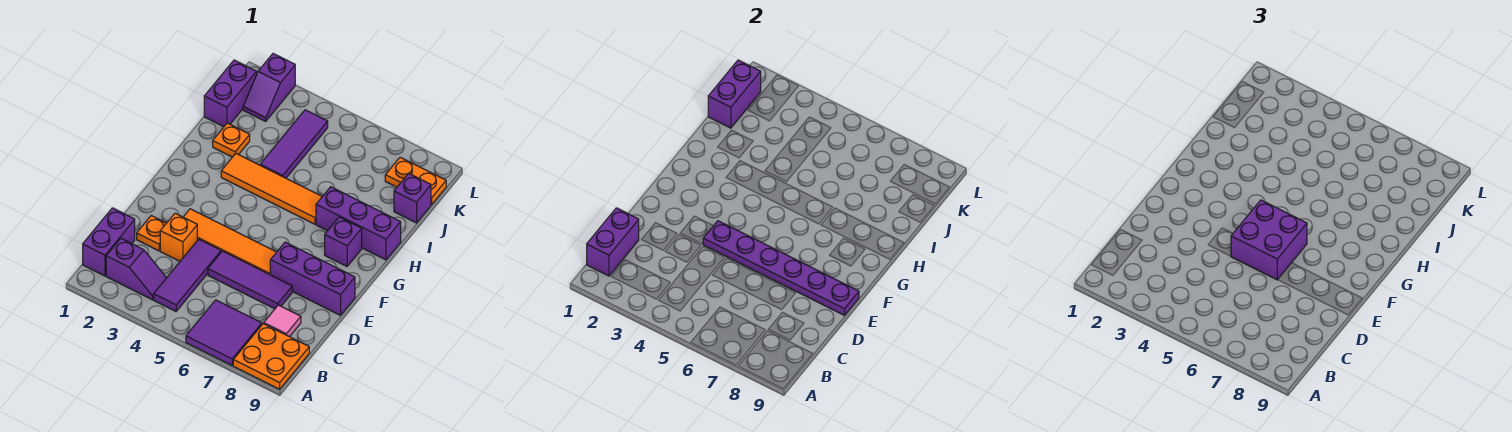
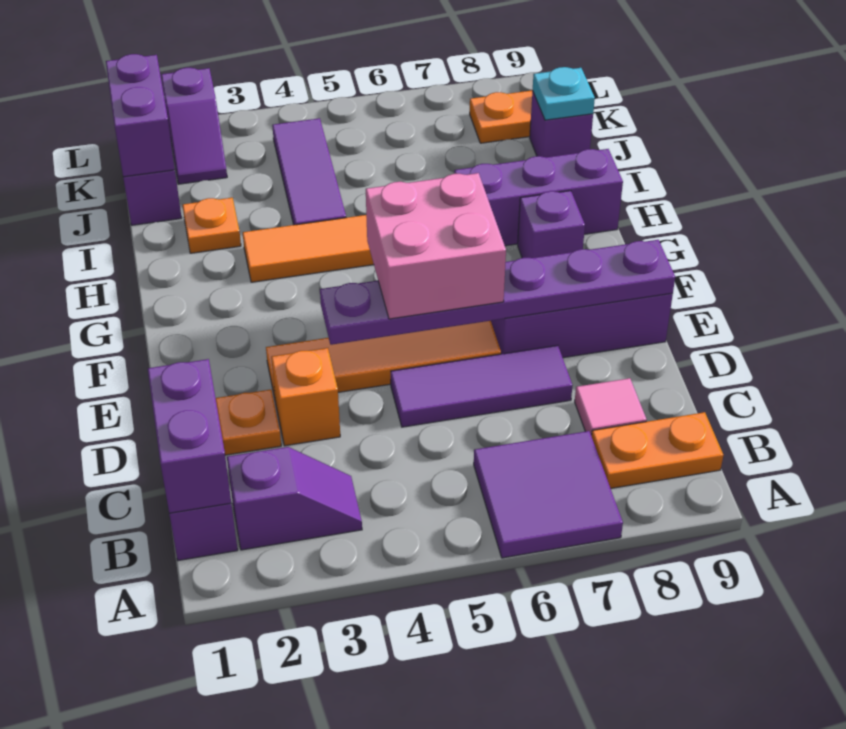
orange 2x2 plate [233,324,309,389] -> orange 1x2 plate [592,412,723,489]
purple 1x3 tile [154,239,221,311] -> none
purple 2x2 brick [1231,200,1307,280] -> pink 2x2 brick [366,173,506,319]
none -> cyan 1x1 plate [533,67,595,120]

